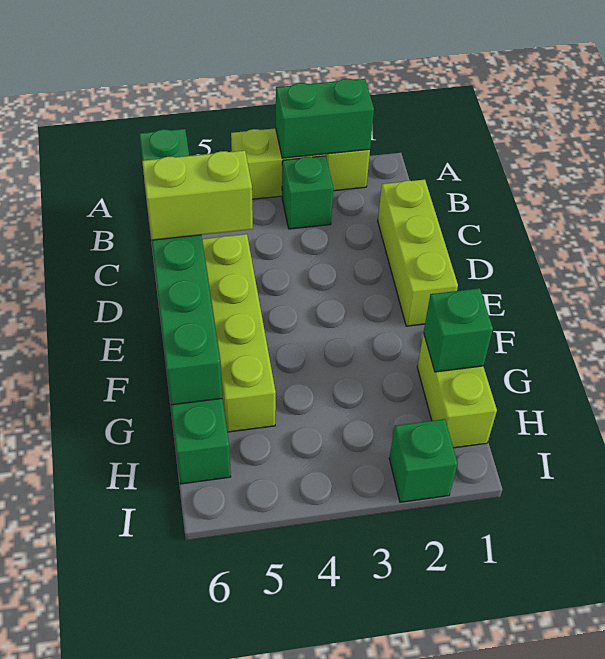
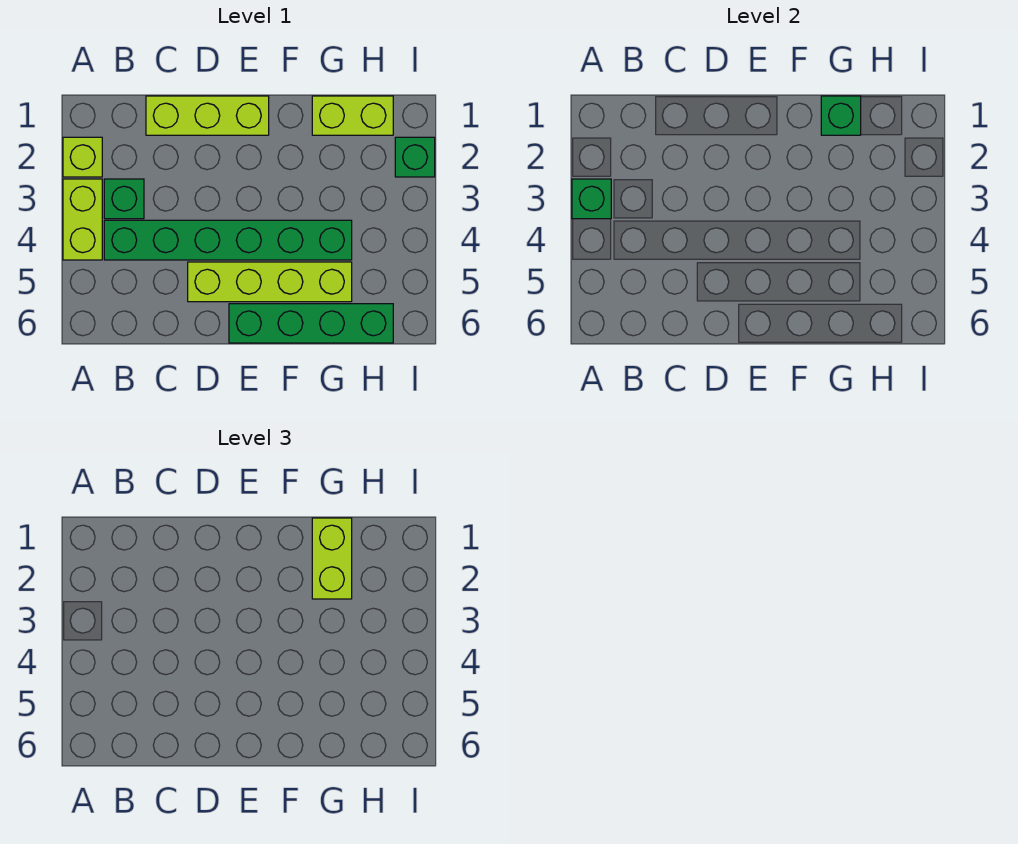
green 1x2 brick [276,79,374,158] -> green 1x1 brick [572,179,611,219]
green 1x6 brick [139,129,222,405] -> green 1x6 brick moved to [104,220,352,260]
lime 1x2 brick [142,150,253,240] -> lime 1x2 brick moved to [312,518,352,599]

